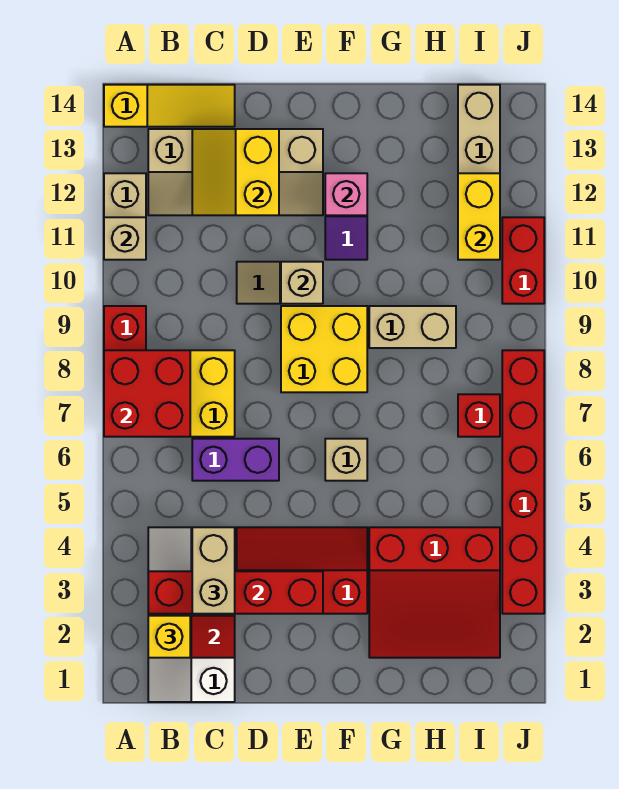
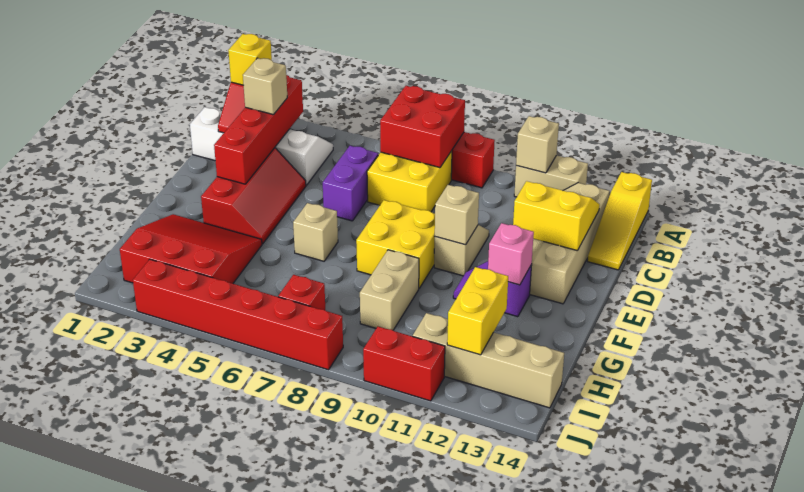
tan 1x2 brick [192,527,235,614] -> tan 1x1 brick [243,58,287,115]
red 3x3 slope [369,527,500,658] -> red 3x3 slope turned to [120,214,262,284]
yellow 1x2 brick [458,173,500,260] -> yellow 1x2 brick turned to [447,267,508,355]

